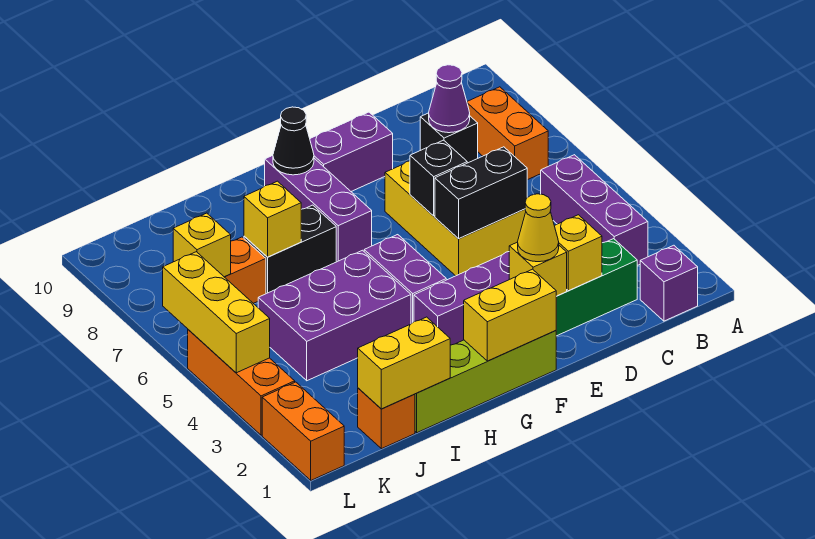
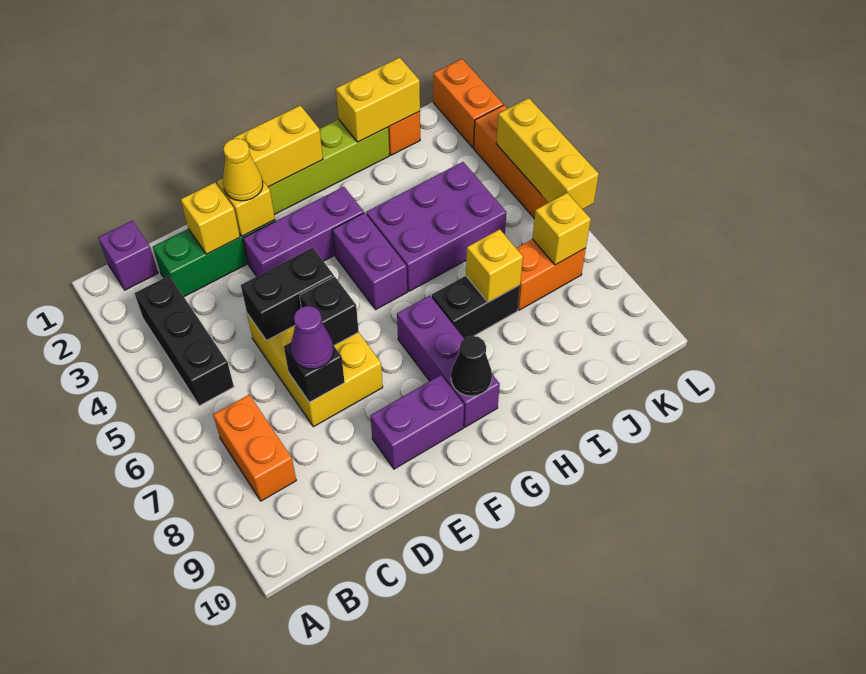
purple 1x3 brick [541,155,648,266] -> black 1x3 brick [134,276,234,406]

